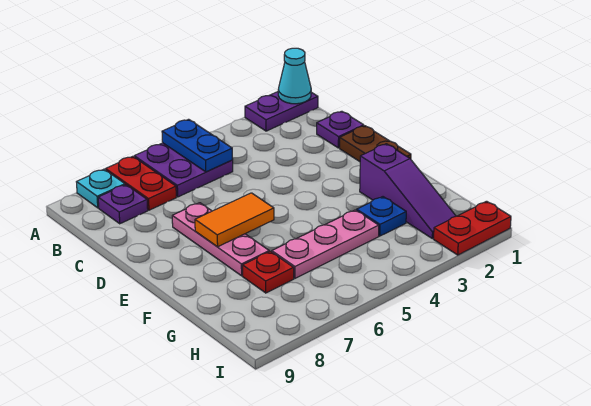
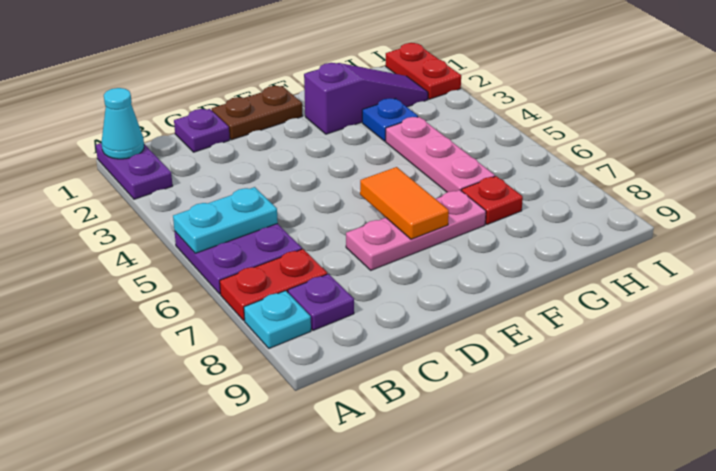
blue 1x2 plate [162,119,233,172] -> cyan 1x2 plate [173,187,278,253]

